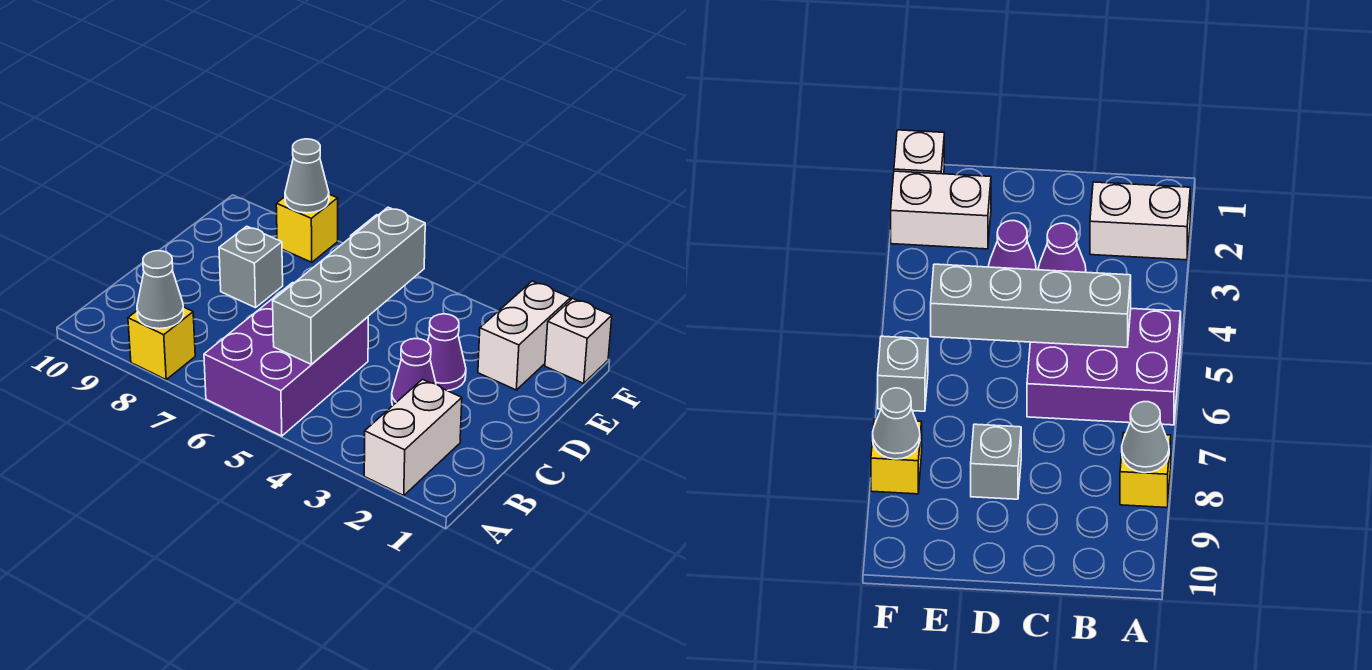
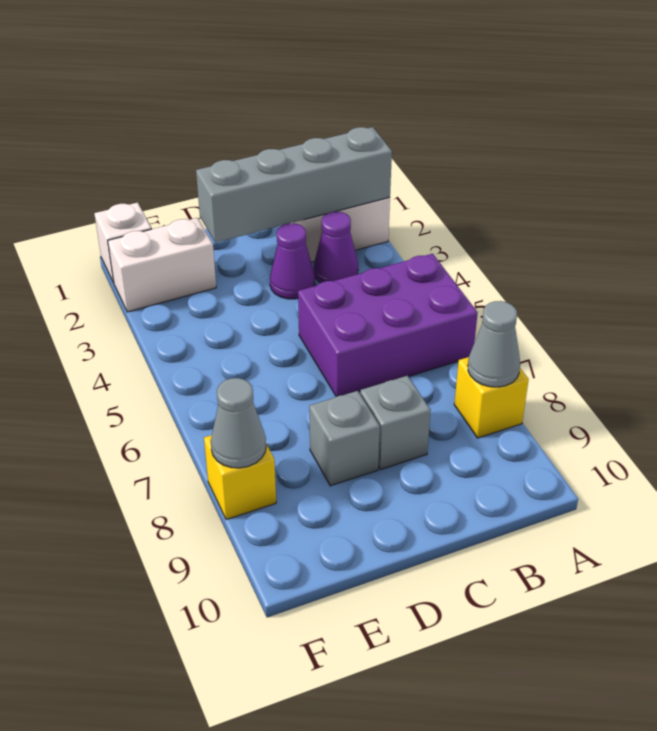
grey 1x4 brick [273,207,425,364] -> grey 1x4 brick moved to [196,127,392,243]
purple 1x1 cone [428,314,466,391] -> purple 1x1 cone moved to [314,212,358,283]
grey 1x1 brick [878,336,928,411] -> grey 1x1 brick moved to [360,376,431,470]

